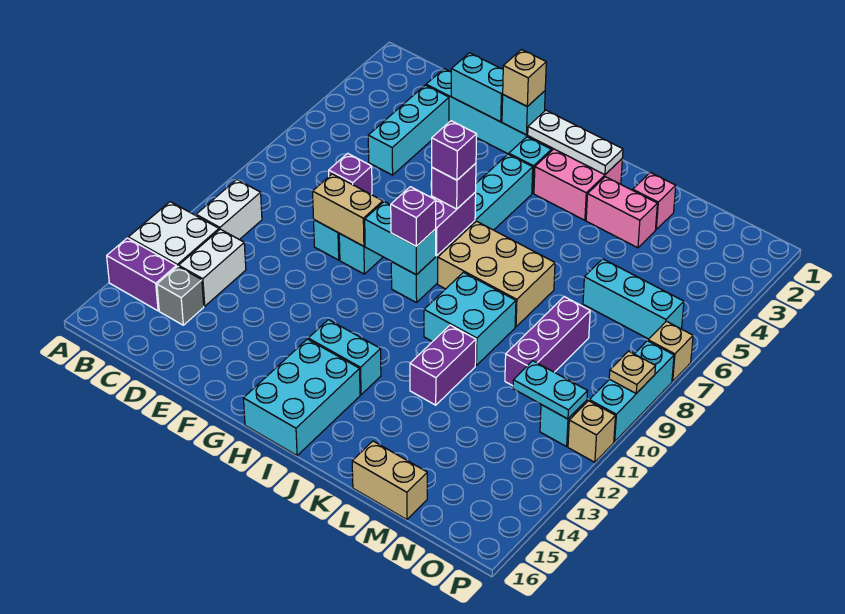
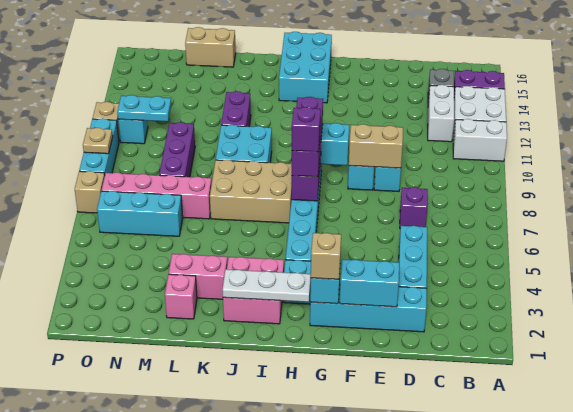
white 1x2 brick [196,180,262,240] -> white 1x2 brick turned to [453,119,507,161]
cyan 1x2 brick [308,320,381,395] -> none
none -> pink 1x4 brick [102,172,212,219]

